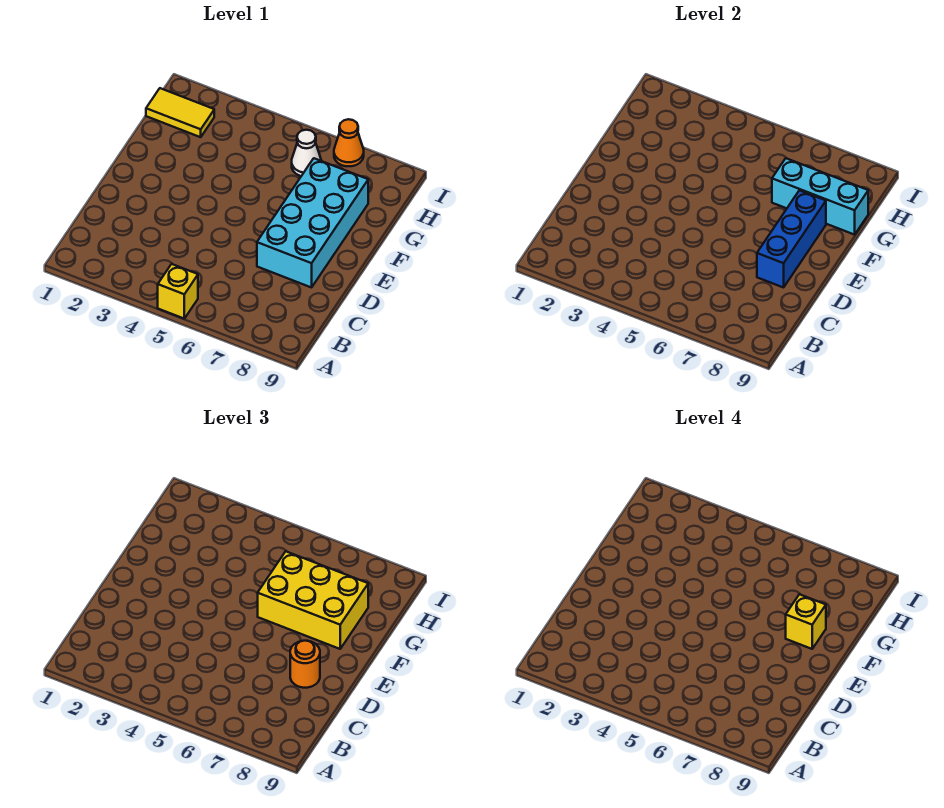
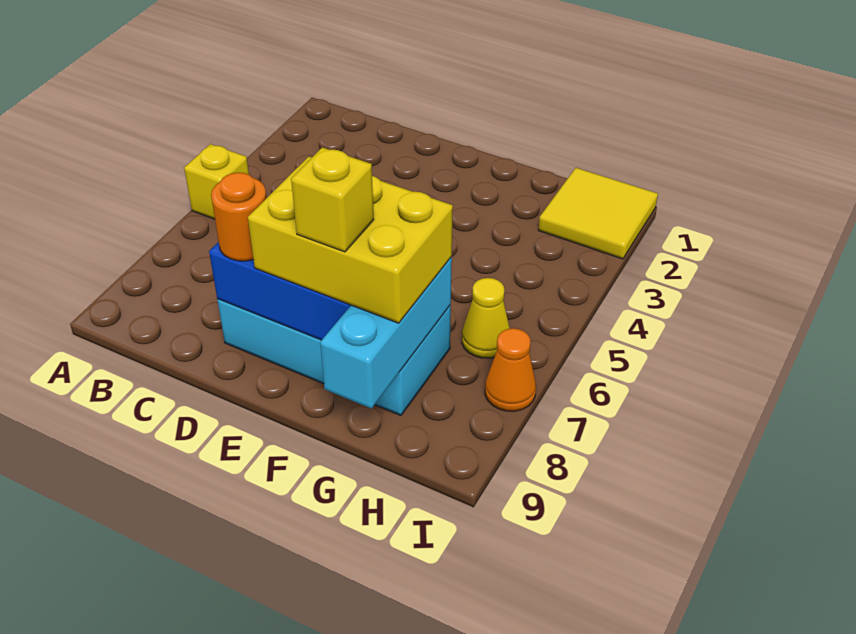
yellow 2x3 brick [258,551,368,649] -> yellow 2x3 brick turned to [248,157,453,323]
yellow 1x2 tile [146,88,214,137] -> yellow 2x2 tile [539,168,658,259]
white 1x1 cone [292,130,321,176] -> yellow 1x1 cone [462,278,510,358]

